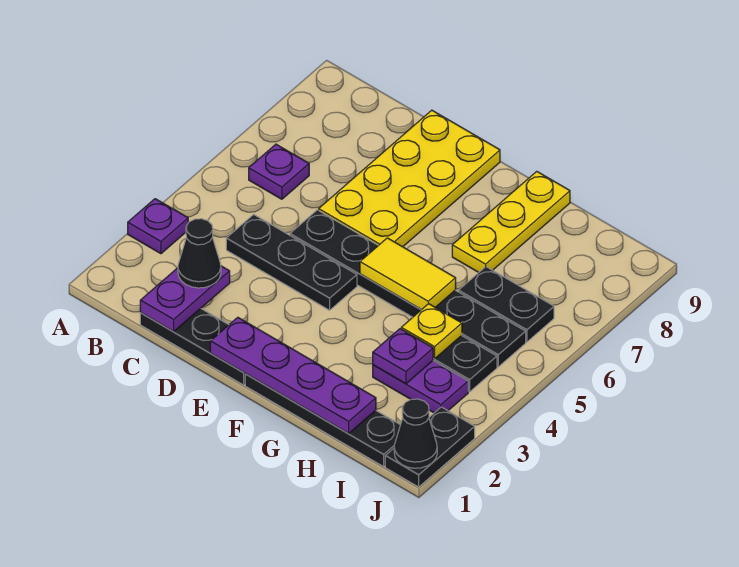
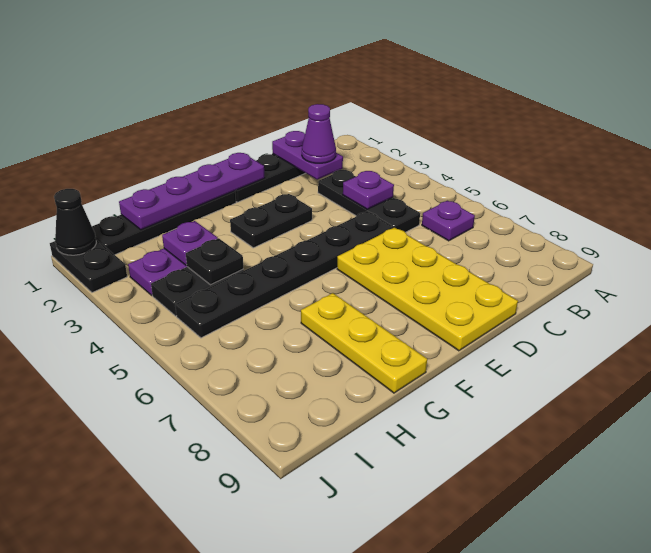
purple 1x1 plate [128,199,188,254] -> purple 1x1 plate moved to [343,171,394,209]
black 1x1 cone [178,219,221,288] -> purple 1x1 cone [302,104,336,163]
black 1x3 plate [226,214,357,310] -> black 1x3 plate turned to [318,170,420,232]
yellow 1x2 tile [360,238,456,310] -> none
yellow 1x1 plate [401,304,462,359] -> black 1x1 plate [186,238,243,285]
black 1x2 plate [459,267,554,342] -> black 1x2 plate moved to [230,194,312,248]

